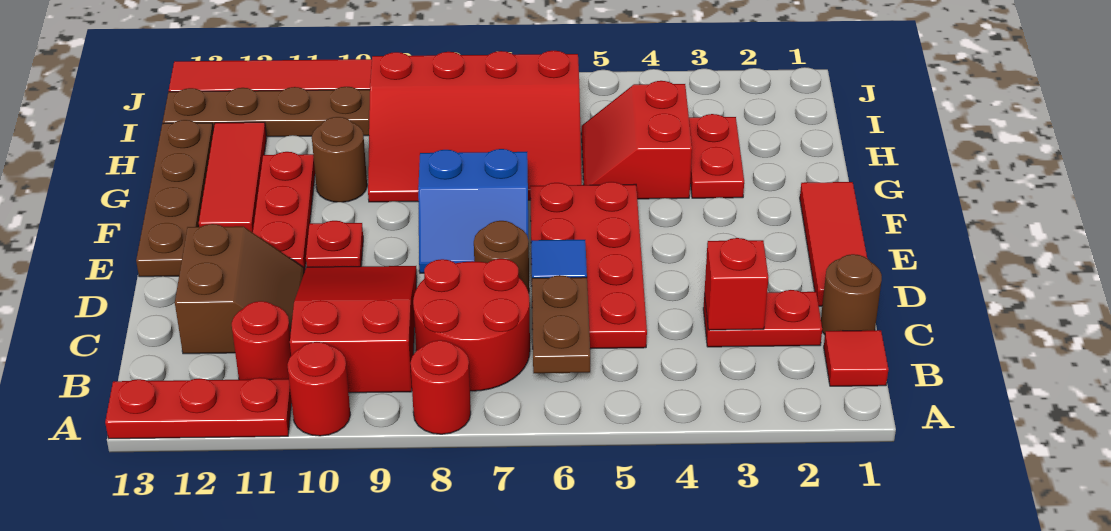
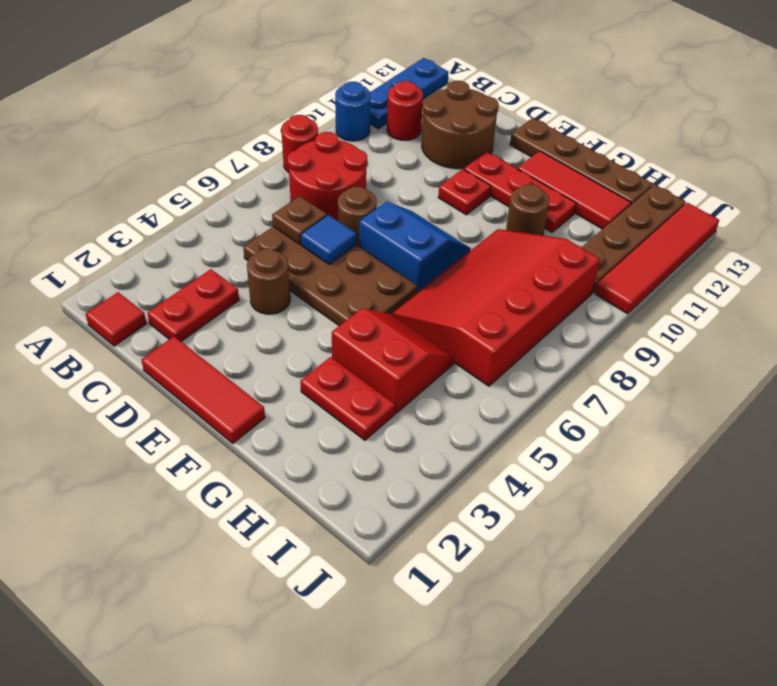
red 1x1 round brick [287,342,350,436] -> blue 1x1 round brick [335,82,370,141]
red 1x3 plate [105,378,292,439] -> blue 1x3 plate [370,58,449,129]
brown 1x2 plate [532,275,590,373] -> brown 1x1 plate [272,196,327,244]
red 2x3 slope [290,266,417,393] -> none
brown 1x1 round brick [821,254,882,335] -> brown 1x1 round brick moved to [247,249,290,314]
red 1x1 brick [704,238,769,330] -> none
red 2x4 plate [530,182,647,349] -> brown 2x4 plate [243,227,418,326]
brown 2x2 slope [175,224,304,354] -> brown 2x2 round brick [422,81,499,169]
blue 2x2 slope [418,149,529,273] -> blue 2x2 slope turned to [359,201,471,293]

